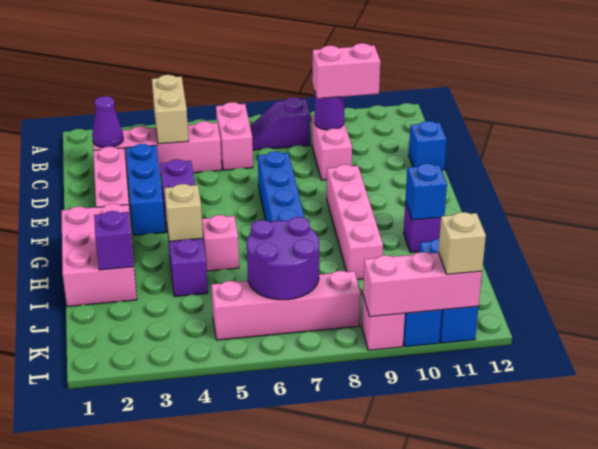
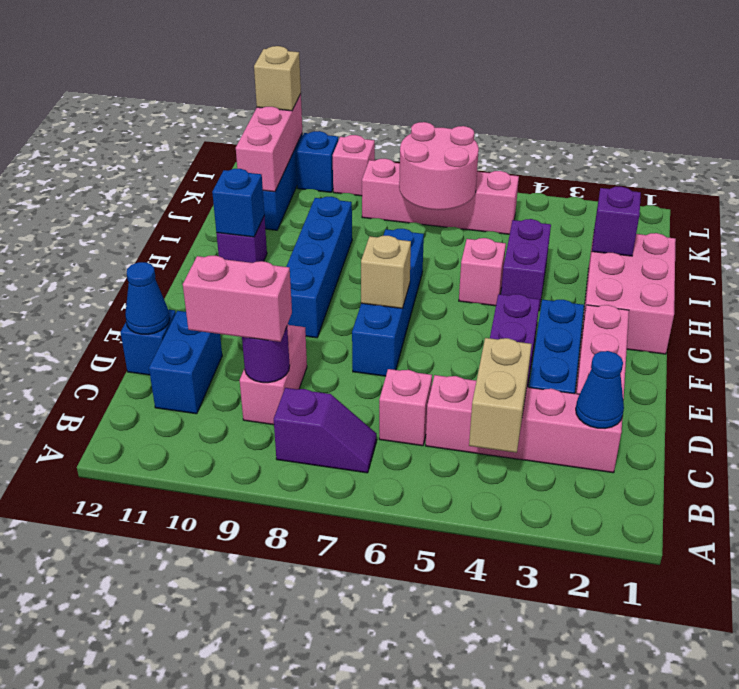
pink 1x2 brick [216,102,253,170] -> pink 1x1 brick [379,369,432,446]
purple 1x1 cone [92,96,123,148] -> blue 1x1 cone [576,351,624,428]
none -> blue 1x2 brick [149,311,222,414]
none -> blue 1x1 cone [125,262,170,334]
pink 1x4 brick [327,164,383,280] -> blue 1x4 brick [286,197,352,338]
tan 1x1 brick [165,184,203,241] -> tan 1x1 brick moved to [361,236,411,309]
purple 2x2 round brick [247,217,319,300] -> pink 2x2 round brick [399,122,479,210]
pink 1x3 brick [363,252,482,317] -> pink 1x3 brick turned to [236,94,302,192]

